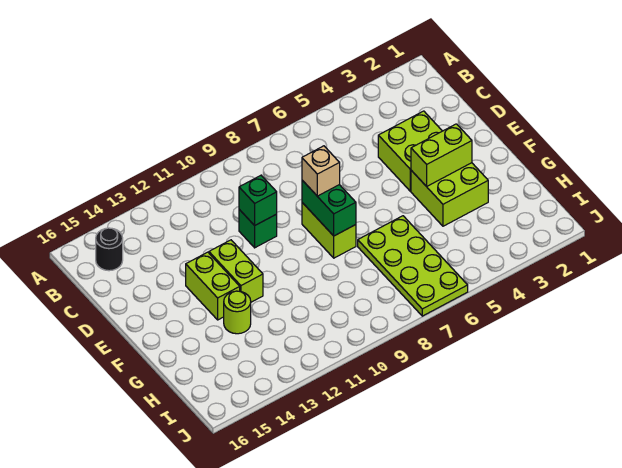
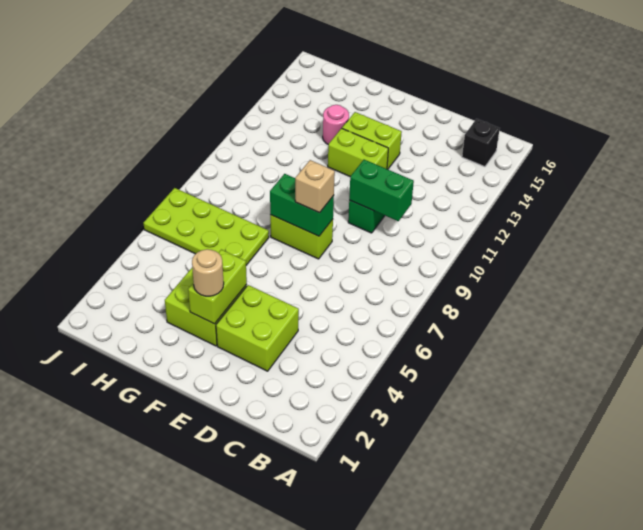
black 1x1 round brick [96,228,123,271] -> black 1x1 brick [462,119,500,167]
green 1x1 brick [239,175,277,226] -> green 1x2 brick [349,160,414,221]
none -> tan 1x1 round brick [192,249,224,296]
lime 1x1 round brick [224,291,251,334] -> pink 1x1 round brick [323,105,349,144]

